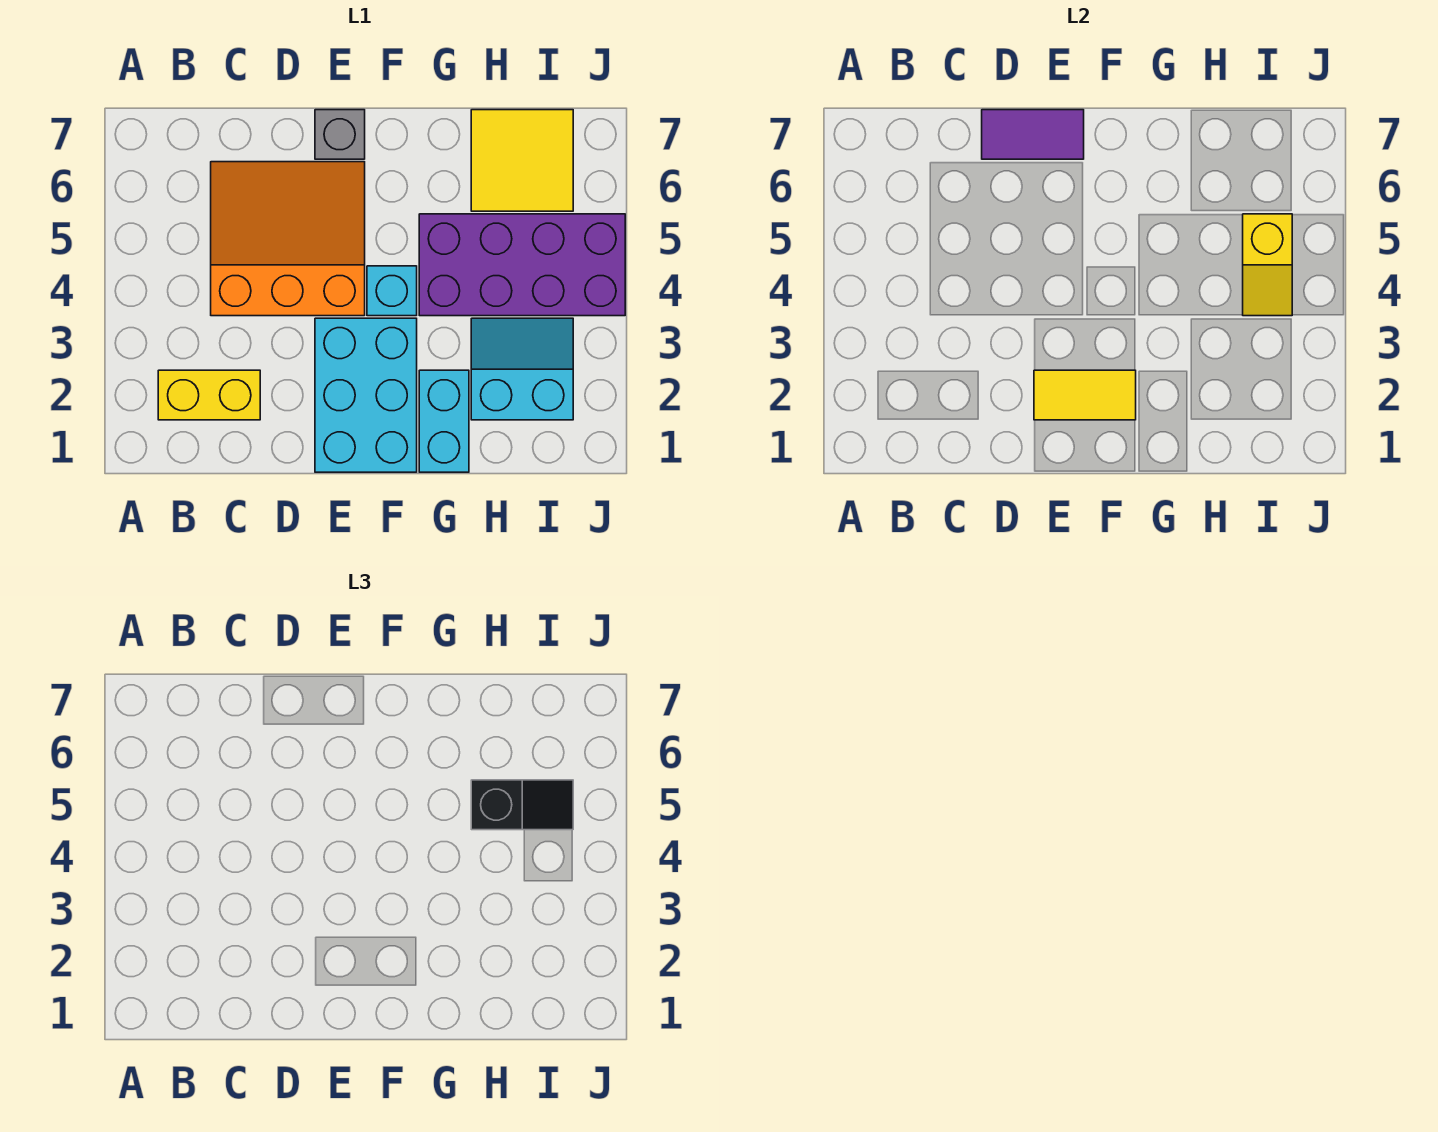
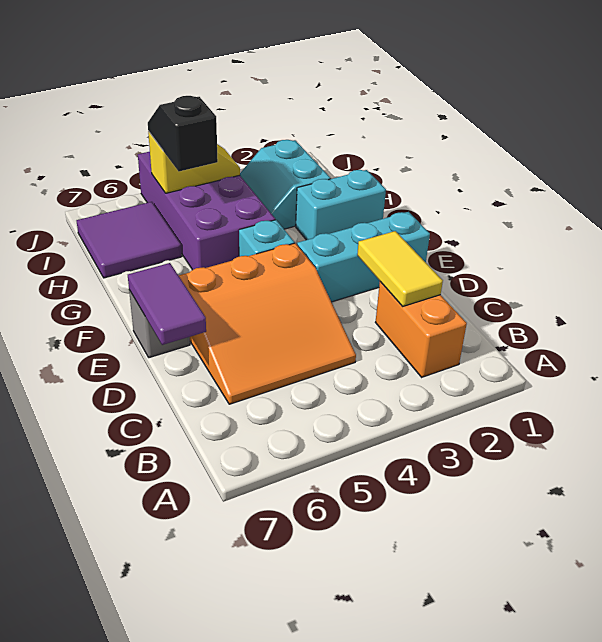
yellow 1x2 brick [158,370,260,420] -> orange 1x2 brick [375,282,467,377]
orange 3x3 slope [211,162,365,316] -> orange 3x3 slope turned to [178,243,356,404]
cyan 2x3 brick [315,318,417,472] -> cyan 1x3 brick [297,212,430,302]
yellow 1x2 tile [1034,370,1136,420] -> yellow 1x2 tile moved to [357,231,443,307]
yellow 2x2 tile [471,110,573,211] -> purple 2x2 tile [76,202,182,278]

